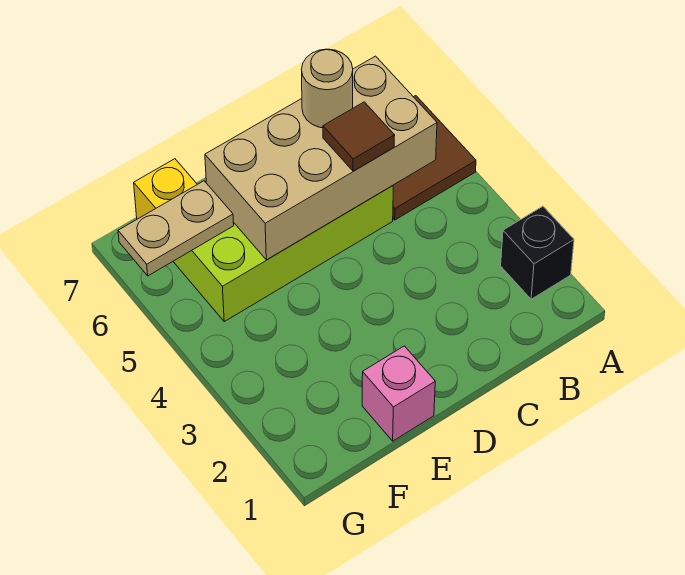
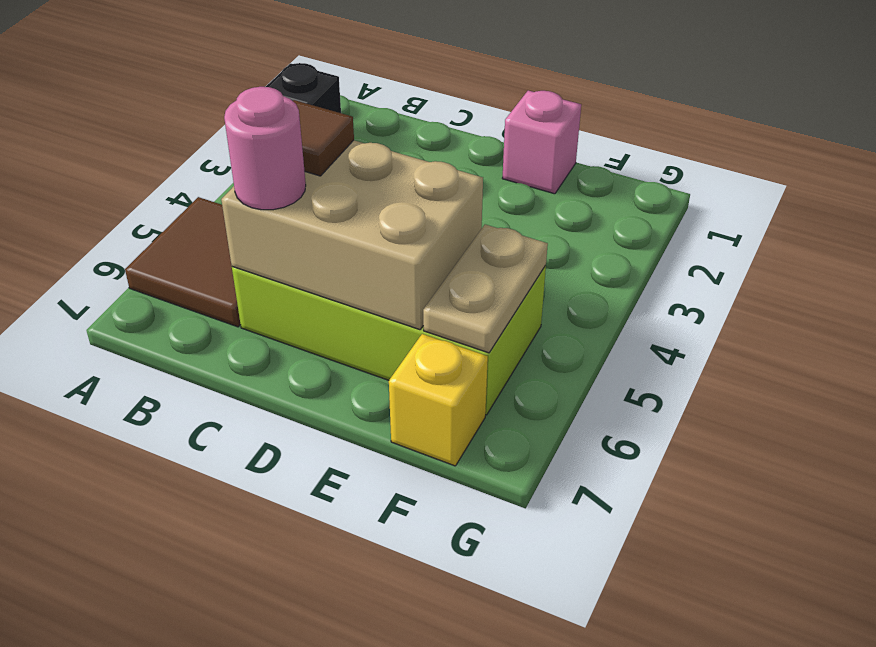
tan 2x4 brick [205,56,437,260] -> tan 2x3 brick [221,140,483,330]
tan 1x1 round brick [302,49,353,128] -> pink 1x1 round brick [224,87,306,210]
tan 1x2 plate [118,181,234,276] -> tan 1x2 plate turned to [423,224,548,353]

